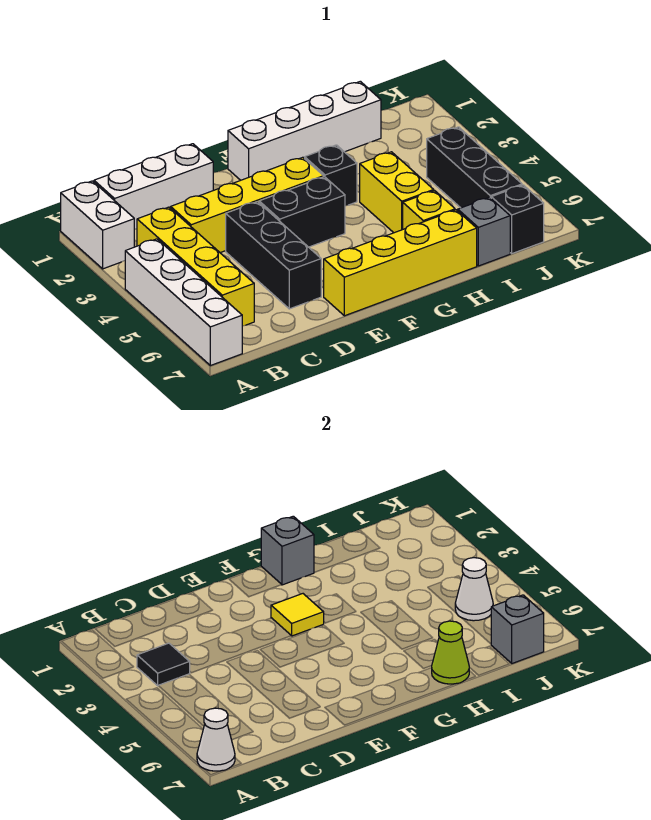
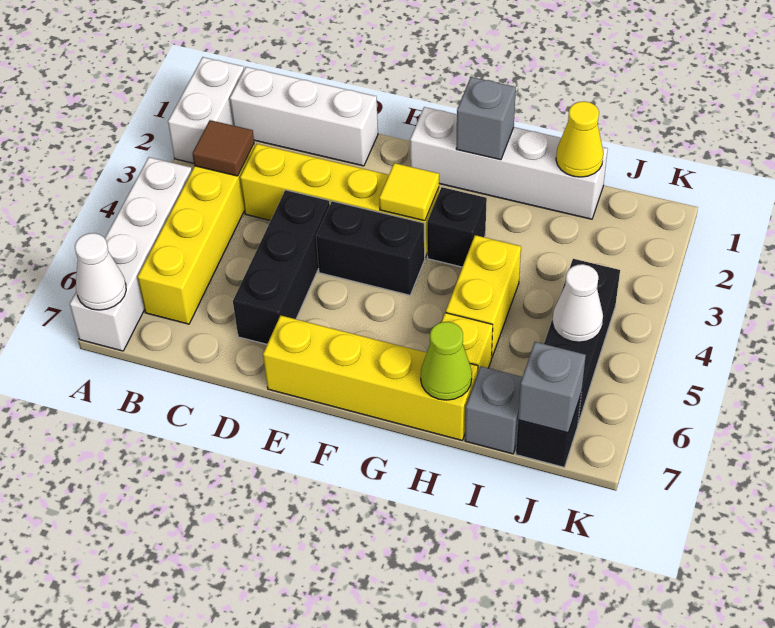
black 1x1 tile [137,643,190,686] -> brown 1x1 tile [192,120,254,176]
none -> yellow 1x1 cone [556,101,603,177]

